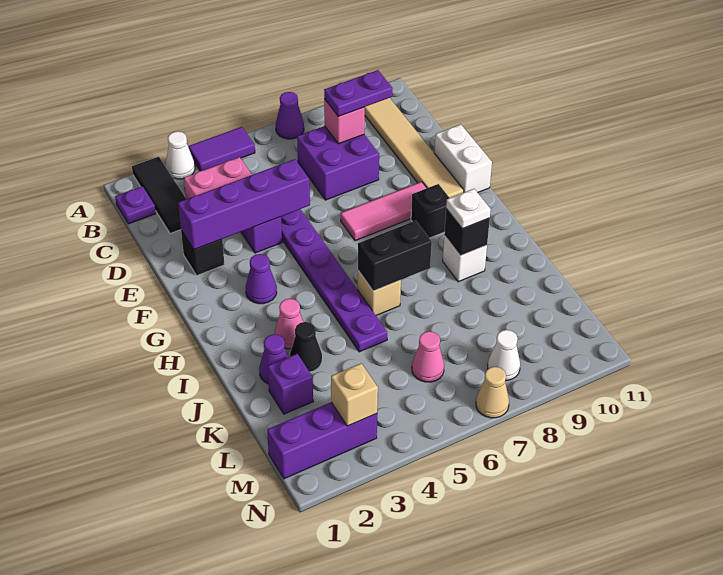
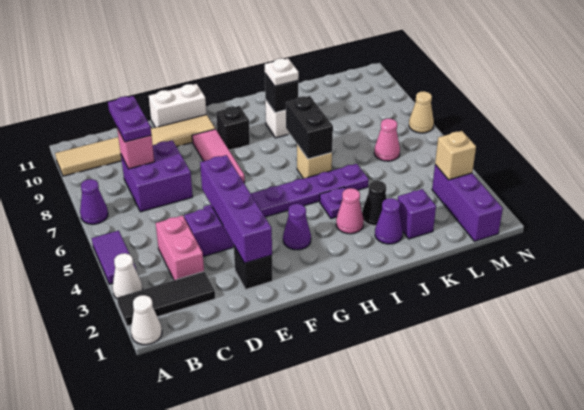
purple 1x1 plate [115,186,156,224] -> purple 1x1 plate moved to [320,187,346,219]
white 1x1 cone [488,330,520,380] -> white 1x1 cone moved to [131,295,162,345]

